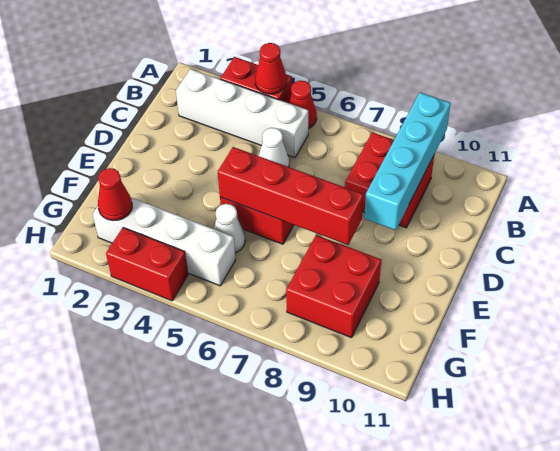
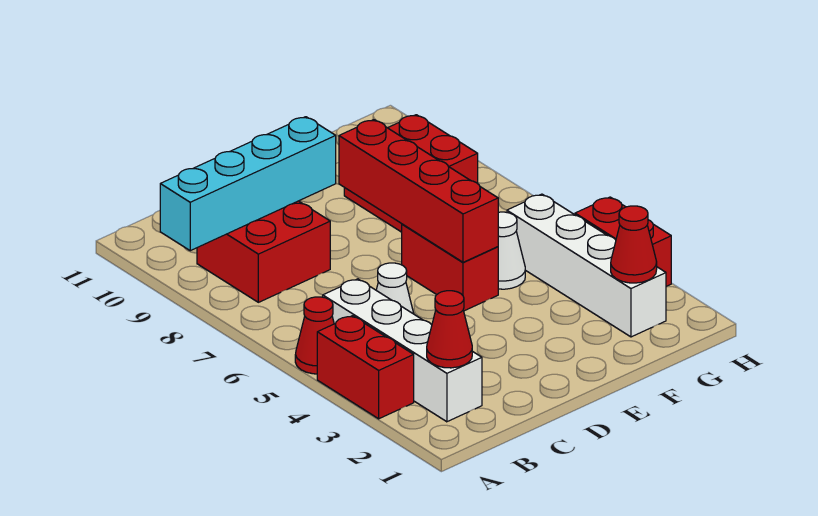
red 1x1 cone [255,43,287,94] -> red 1x1 cone moved to [427,291,472,368]

